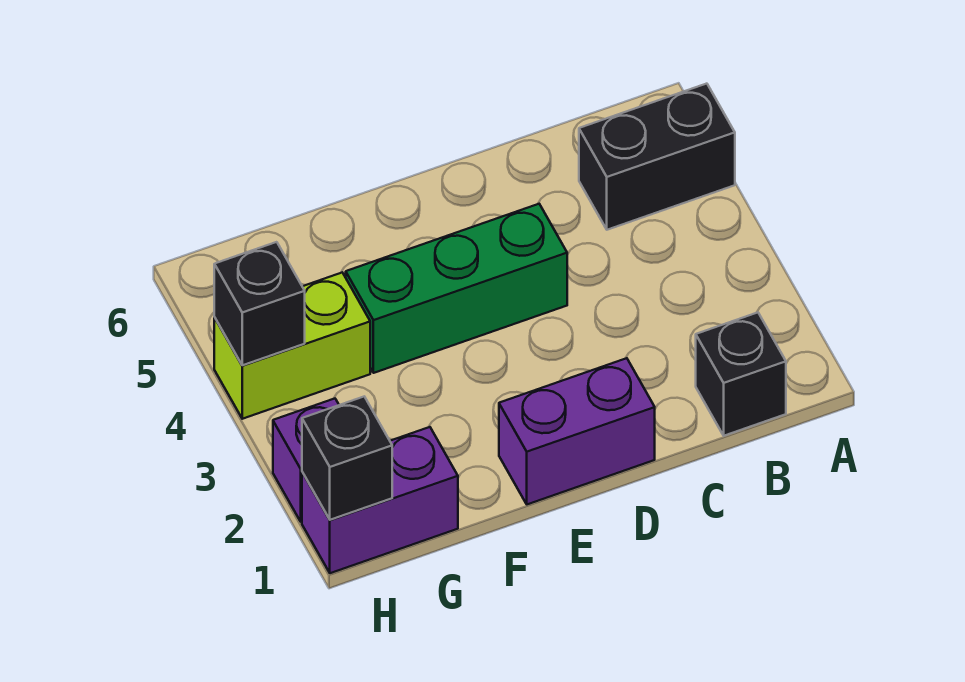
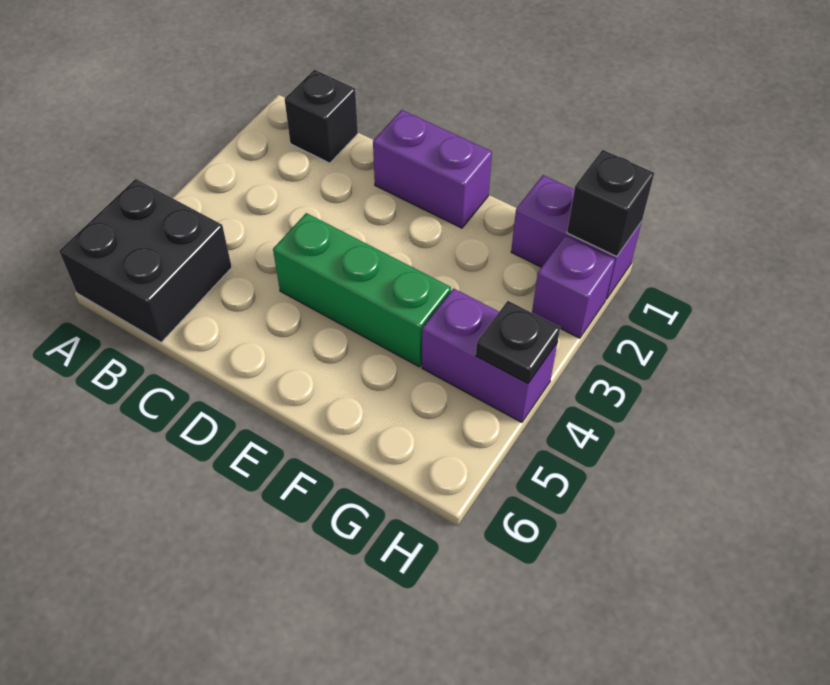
black 1x2 brick [579,84,735,230] -> black 2x2 brick [59,179,232,342]
lime 1x2 brick [214,273,370,419] -> purple 1x2 brick [422,289,558,422]
black 1x1 brick [214,242,305,365] -> black 1x1 plate [476,301,560,383]

